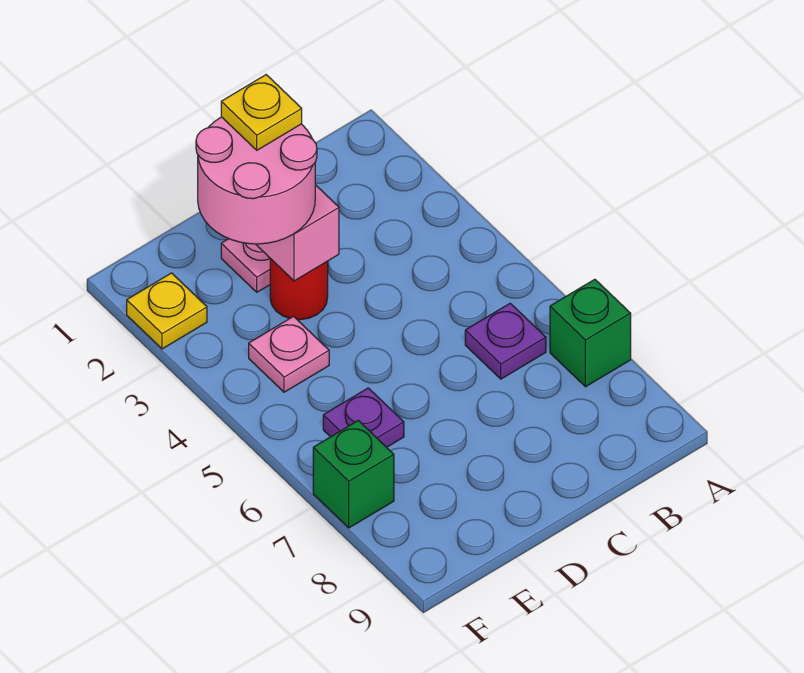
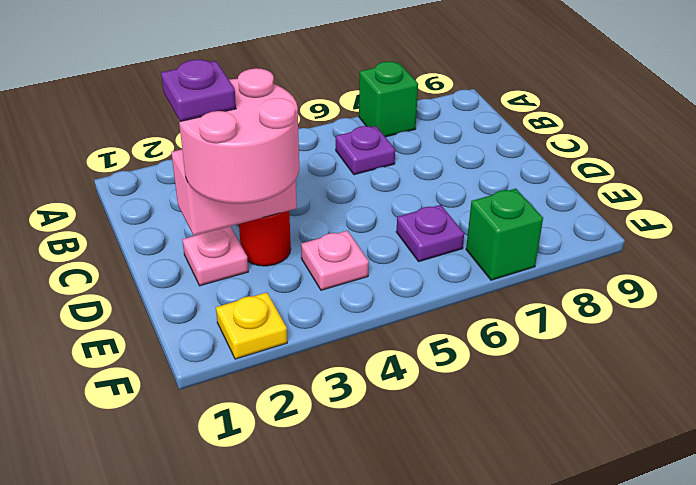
yellow 1x1 plate [221,75,302,150] -> purple 1x1 plate [161,60,236,122]

